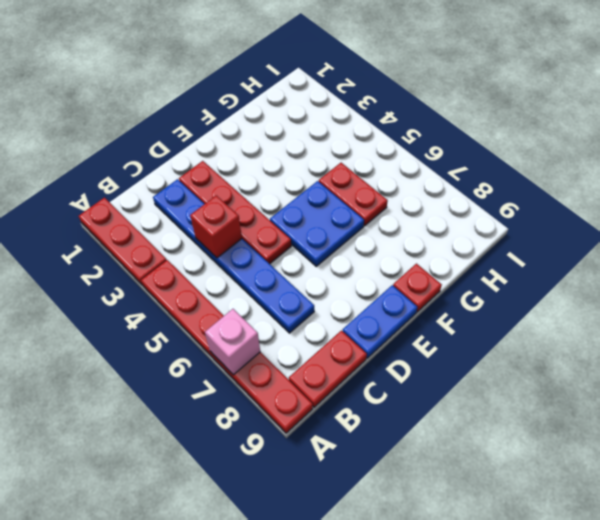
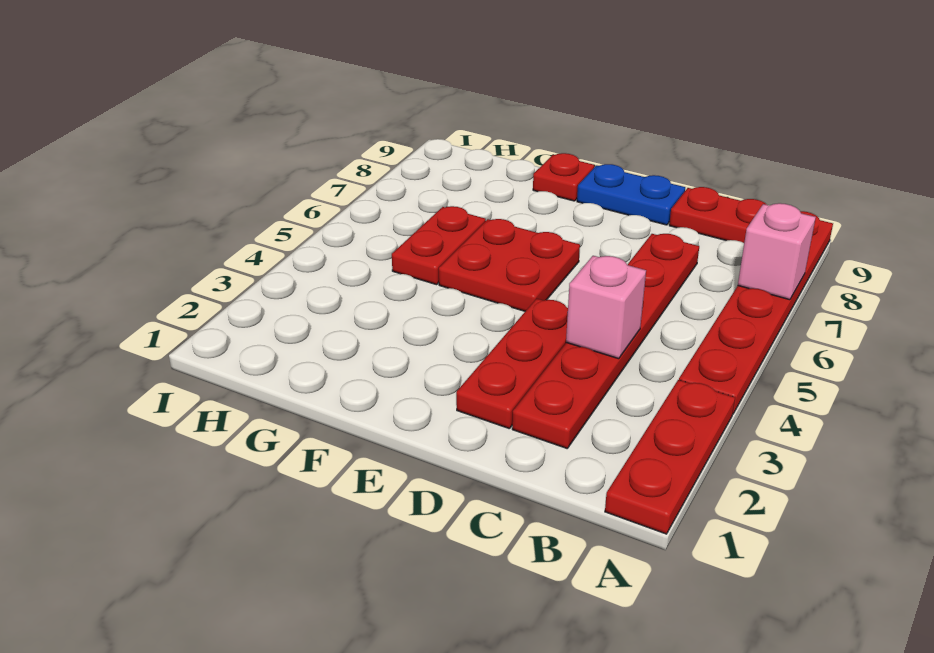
blue 1x6 plate [153,179,314,333] -> red 1x6 plate [512,234,699,448]
red 1x1 brick [190,195,242,258] -> pink 1x1 brick [566,256,646,359]
red 1x4 plate [179,161,291,264] -> red 1x3 plate [456,299,568,429]
blue 2x2 plate [270,181,364,266] -> red 2x2 plate [439,219,580,311]

